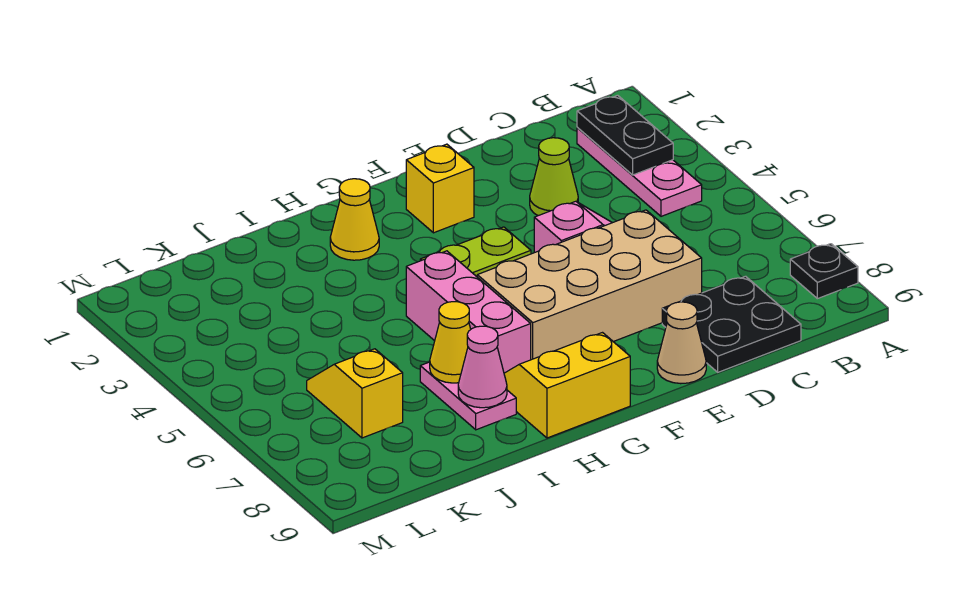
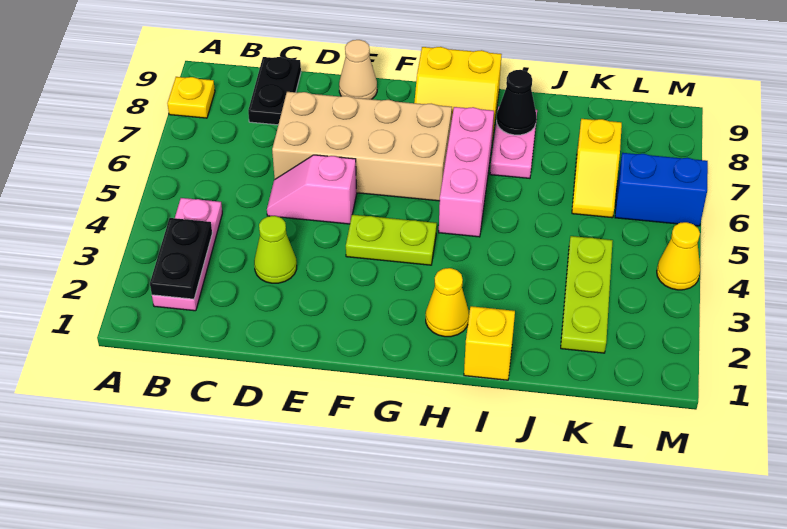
black 1x1 plate [790,244,858,299] -> yellow 1x1 plate [167,77,215,118]
black 2x2 plate [662,276,801,372] -> black 1x2 plate [248,57,301,125]
yellow 1x1 brick [406,144,474,233] -> yellow 1x1 brick moved to [464,306,515,380]
yellow 1x1 cone [430,302,471,383] -> yellow 1x1 cone moved to [657,222,700,290]
pink 1x1 cone [458,326,507,408] -> black 1x1 cone [497,70,536,135]
none -> lime 1x3 plate [561,236,613,353]
none -> blue 1x2 brick [615,153,708,226]

